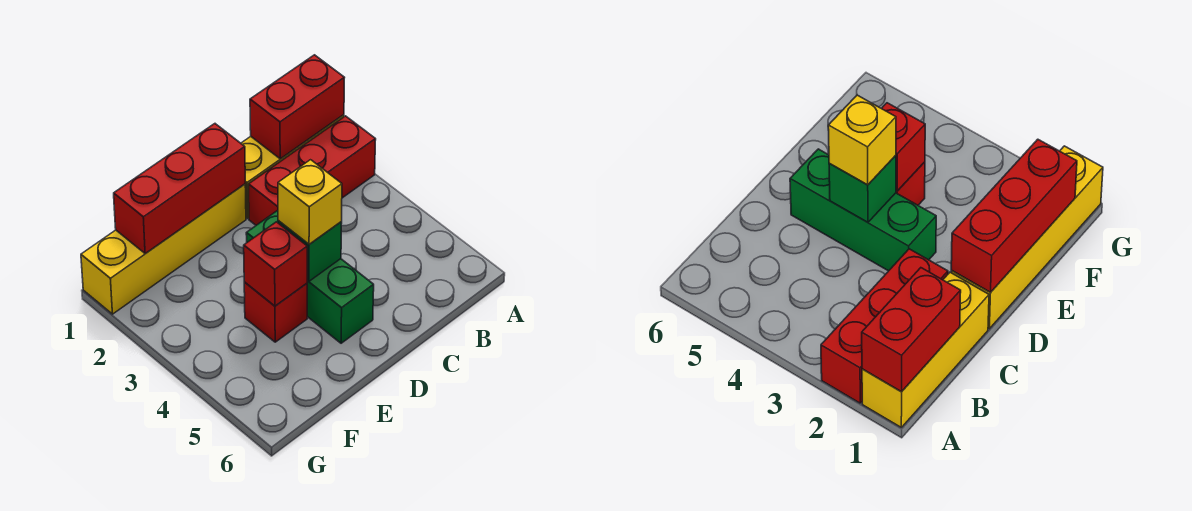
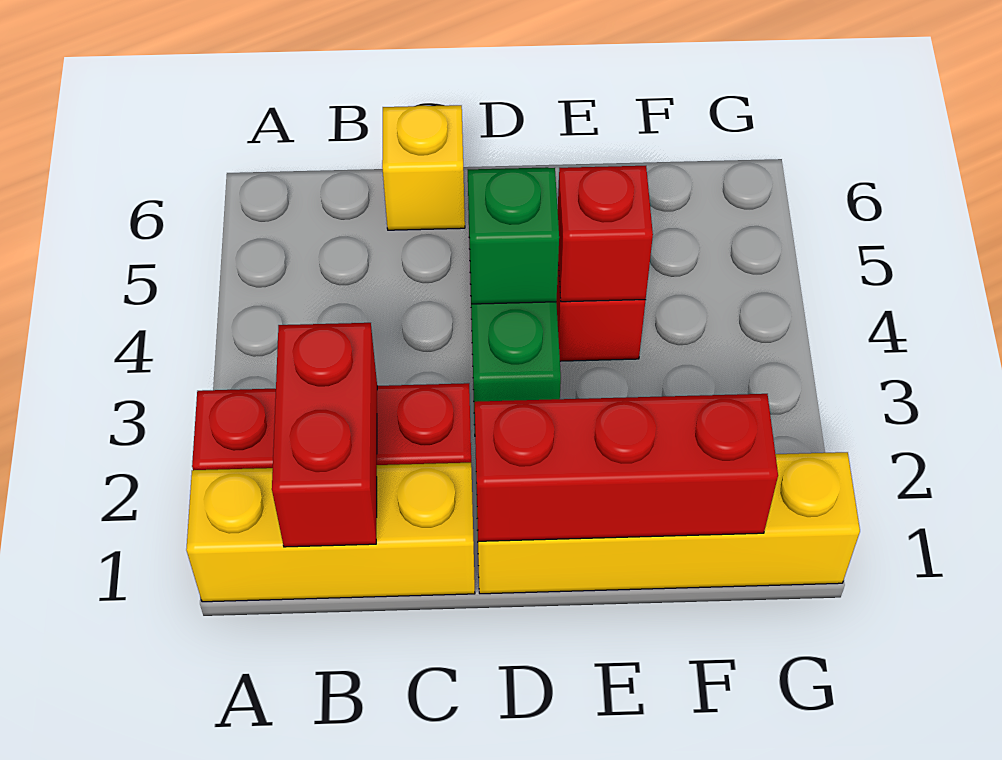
red 1x2 brick [250,55,345,159] -> red 1x2 brick turned to [272,323,377,547]
yellow 1x1 brick [278,160,342,244] -> yellow 1x1 brick moved to [382,105,465,230]

